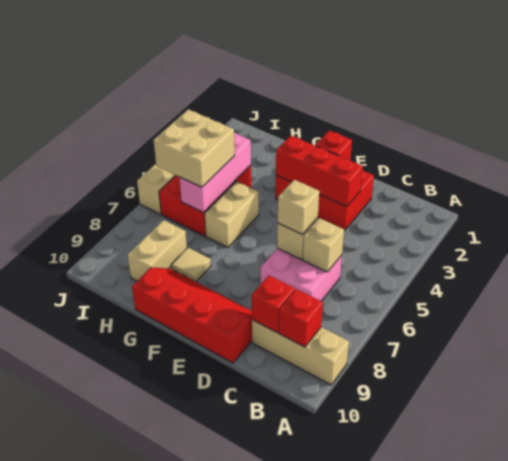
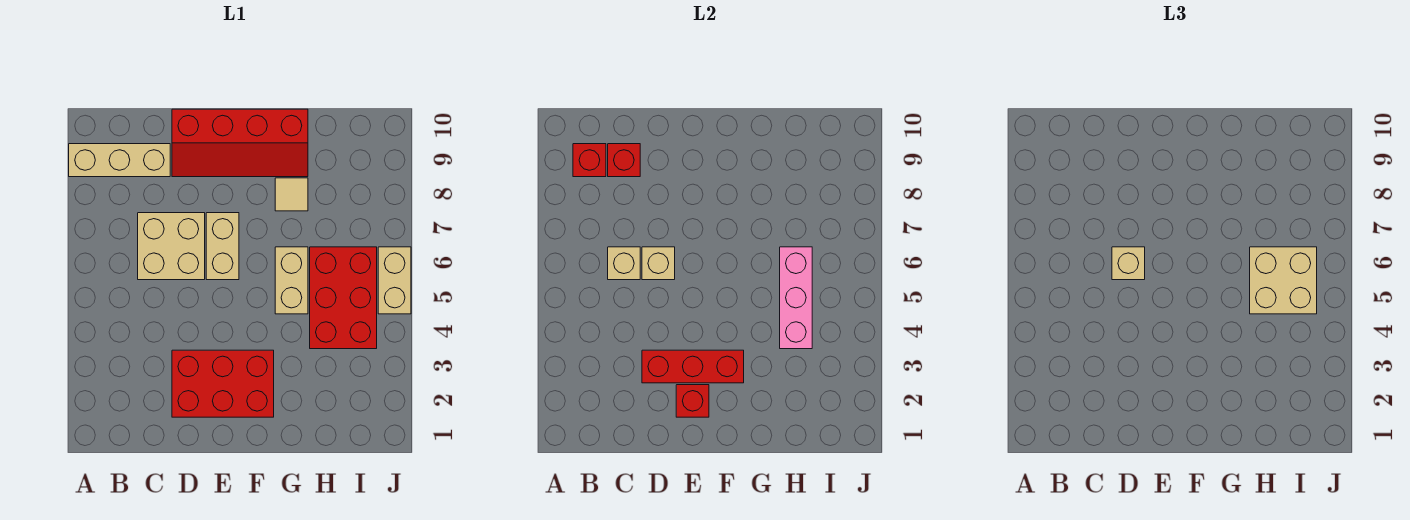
pink 2x2 brick [261,248,342,301] -> tan 2x2 brick [138,213,205,280]
tan 1x2 brick [128,220,187,281] -> tan 1x2 brick moved to [206,213,239,280]

